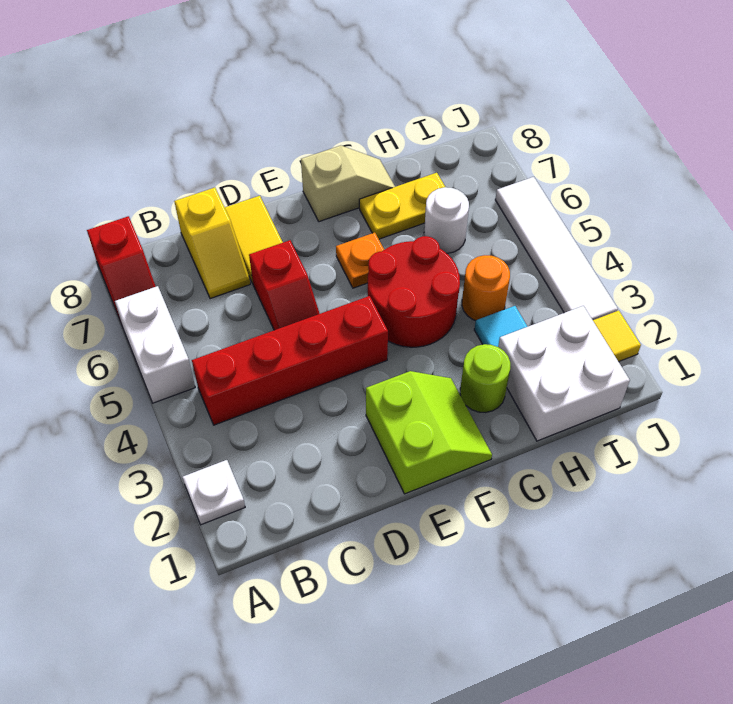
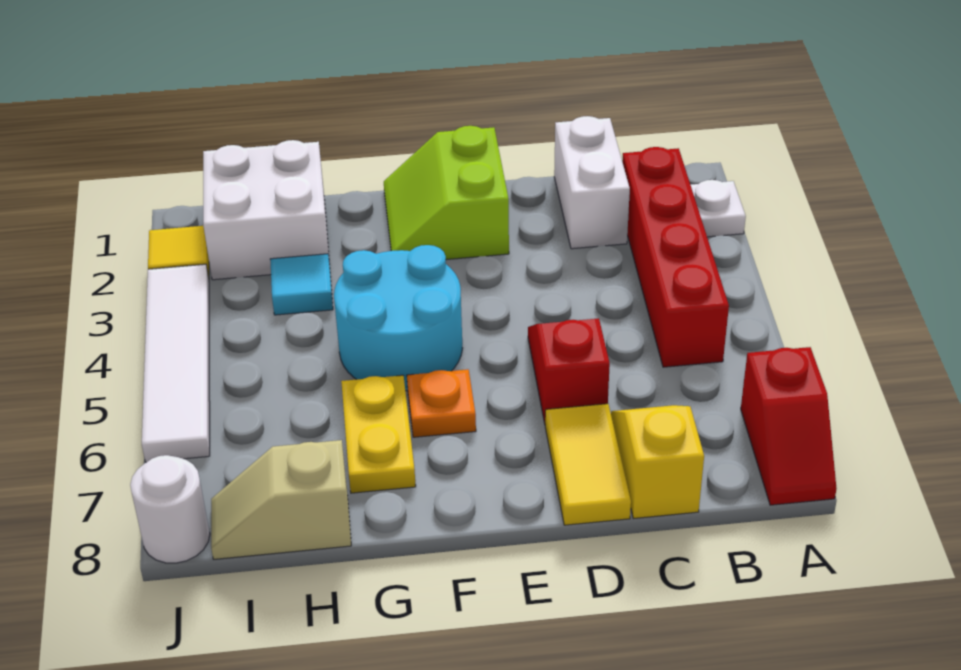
white 1x2 brick [115,286,195,403] -> white 1x2 brick moved to [554,116,630,249]
red 1x2 slope [87,216,156,324] -> red 1x2 slope turned to [741,347,837,505]
red 1x4 brick [192,296,388,425] -> red 1x4 brick turned to [622,147,729,367]
red 2x2 round brick [368,236,460,347] -> cyan 2x2 round brick [334,245,463,391]
tan 1x2 slope [301,146,395,222] -> tan 1x2 slope moved to [211,440,351,559]
lime 1x1 round brick [460,344,510,413] -> none
yellow 1x2 plate [359,173,445,239] -> yellow 1x2 plate turned to [341,375,416,493]
orange 1x1 round brick [462,255,510,321] -> none
white 1x1 round brick [424,187,469,253] -> white 1x1 round brick moved to [130,455,210,563]

